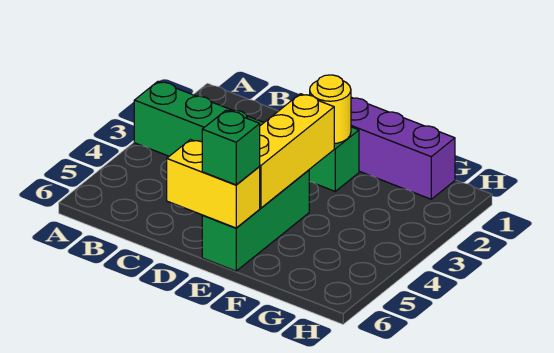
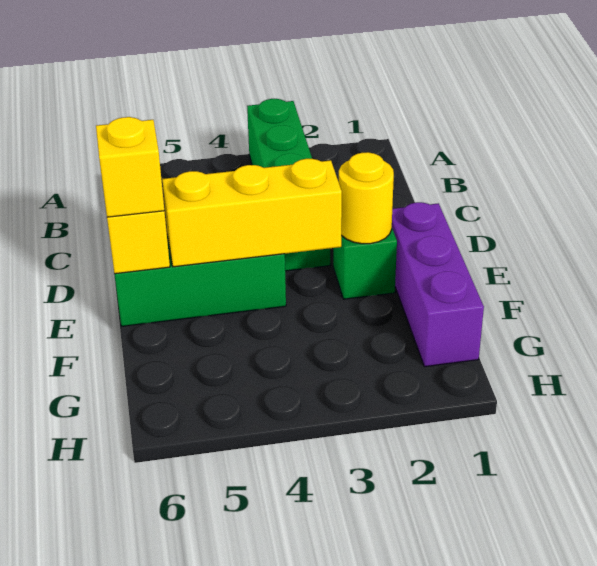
green 1x1 brick [202,110,260,185] -> yellow 1x1 brick [96,117,164,217]

